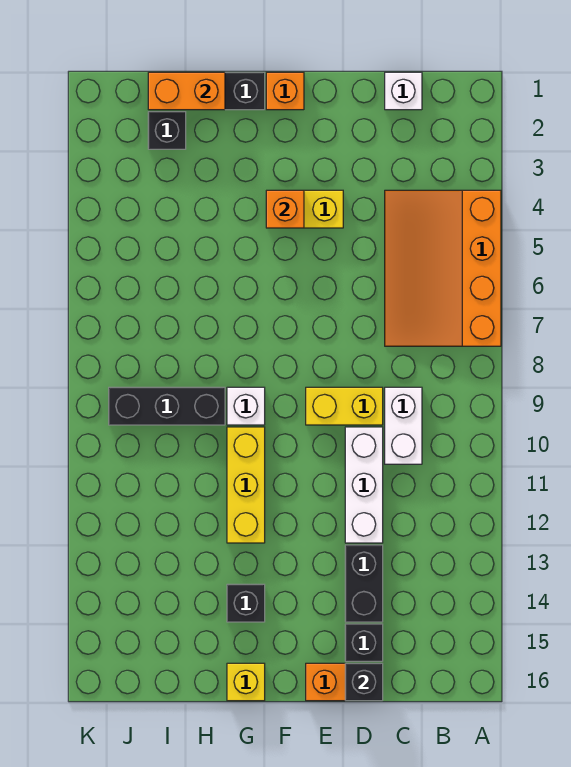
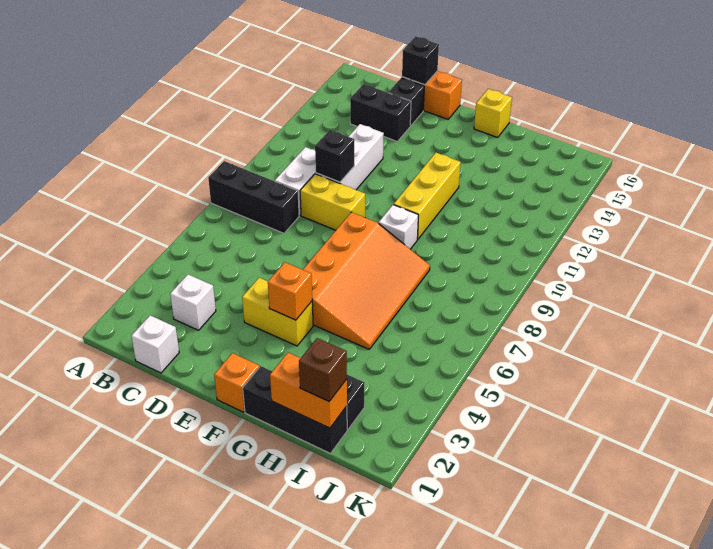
orange 3x4 slope [385,190,501,346] -> orange 3x4 slope moved to [303,212,430,349]
none -> white 1x1 brick [170,274,216,330]
black 1x2 brick [345,545,383,622] -> black 1x2 brick turned to [350,84,411,141]
black 1x1 brick [227,584,265,622] -> black 1x1 brick moved to [315,130,354,182]
black 1x3 brick [109,387,225,425] -> black 1x3 brick moved to [208,161,299,233]
none -> brown 1x1 brick [299,338,347,401]

